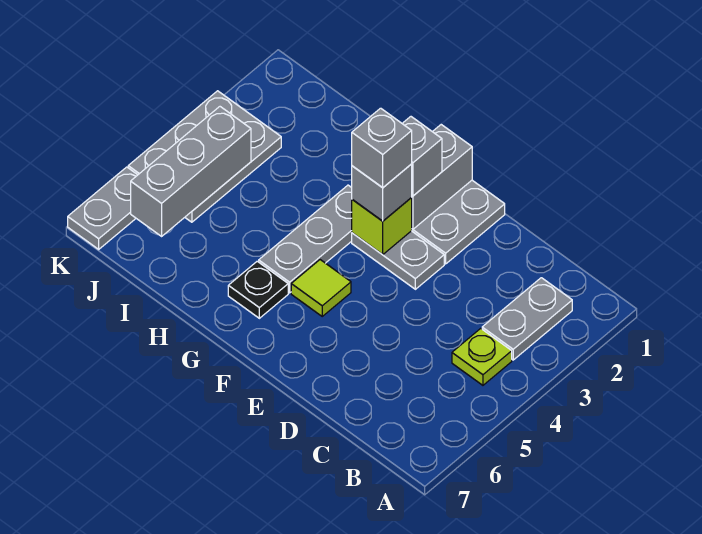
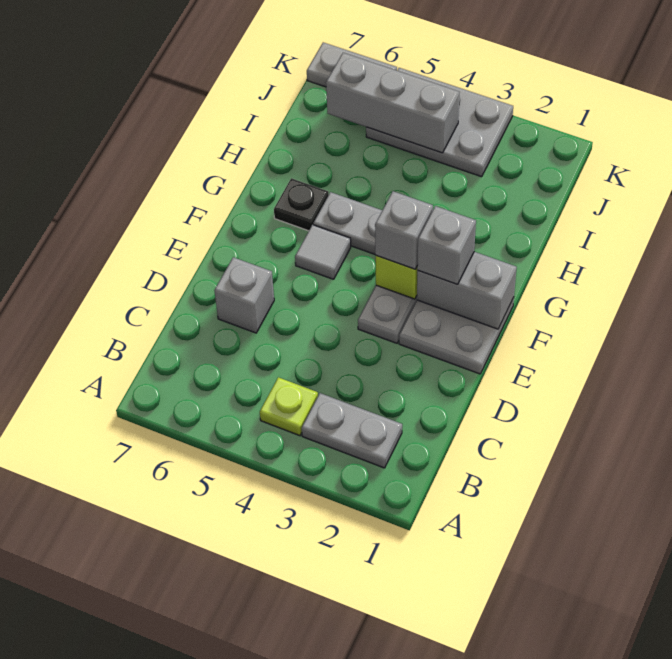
grey 1x1 brick [352,108,412,188] -> grey 1x1 brick moved to [214,257,274,333]
lime 1x1 tile [291,260,351,316] -> grey 1x1 tile [295,225,351,279]

